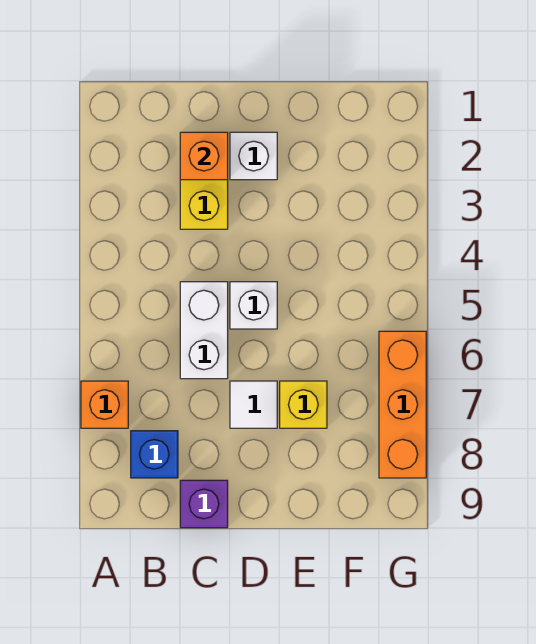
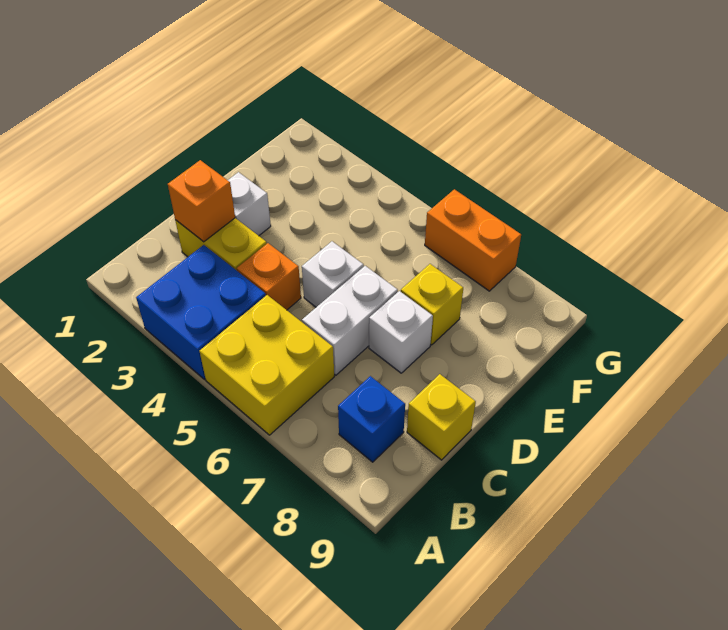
none -> blue 2x2 brick [136,245,266,379]
none -> yellow 2x2 brick [200,295,334,435]
orange 1x1 brick [81,381,128,428] -> orange 1x1 brick moved to [237,243,301,310]
white 1x2 brick [180,282,228,379] -> white 1x2 brick turned to [302,266,398,375]
purple 1x1 brick [180,480,228,528] -> yellow 1x1 brick [407,374,476,460]
white 1x1 tile [230,381,277,428] -> white 1x1 brick [369,291,433,373]
orange 1x3 brick [379,331,426,478] -> orange 1x2 brick [425,189,521,291]

